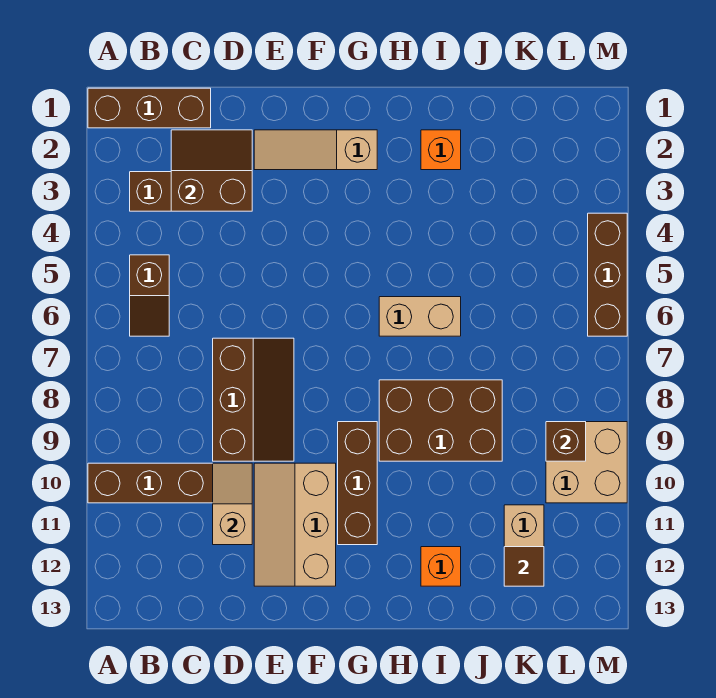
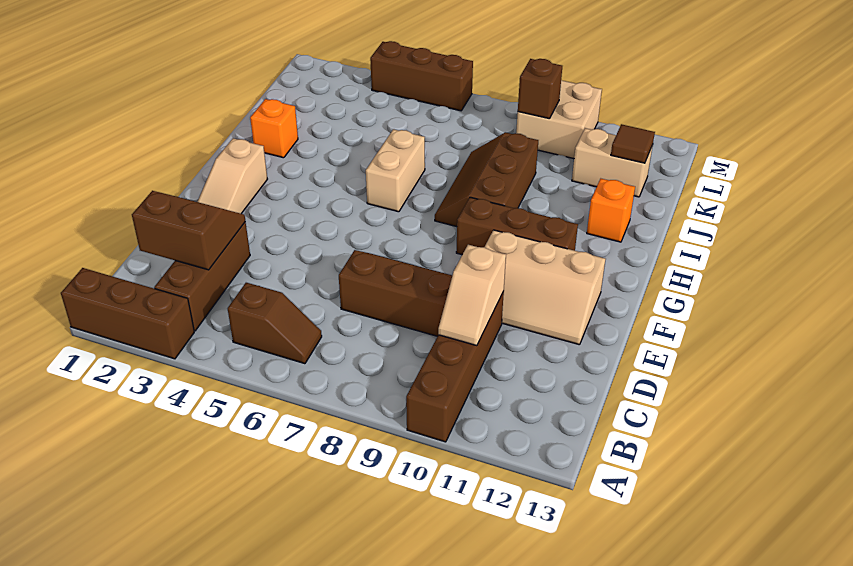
brown 1x3 brick [88,88,211,128] -> brown 1x3 brick turned to [61,268,194,359]
brown 2x2 slope [171,130,252,211] -> brown 2x2 slope turned to [132,191,245,270]
tan 1x2 slope [213,463,252,545] -> tan 1x2 slope turned to [438,245,506,346]
brown 2x3 brick [379,380,502,461] -> brown 2x3 slope [435,132,538,227]

